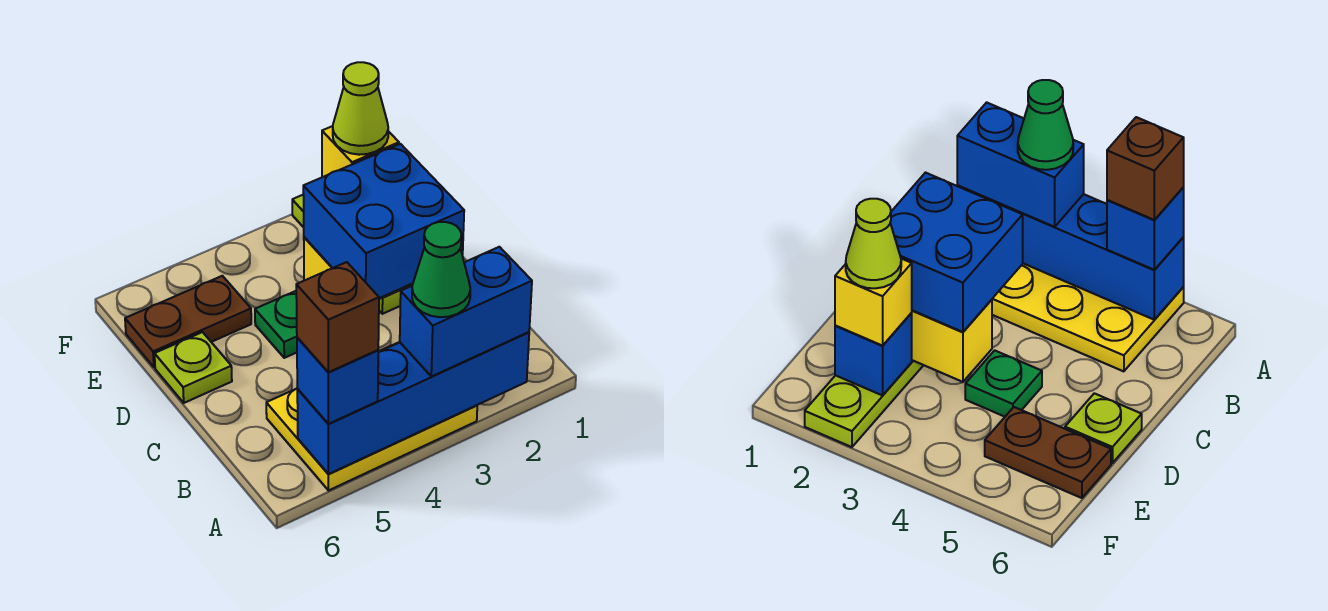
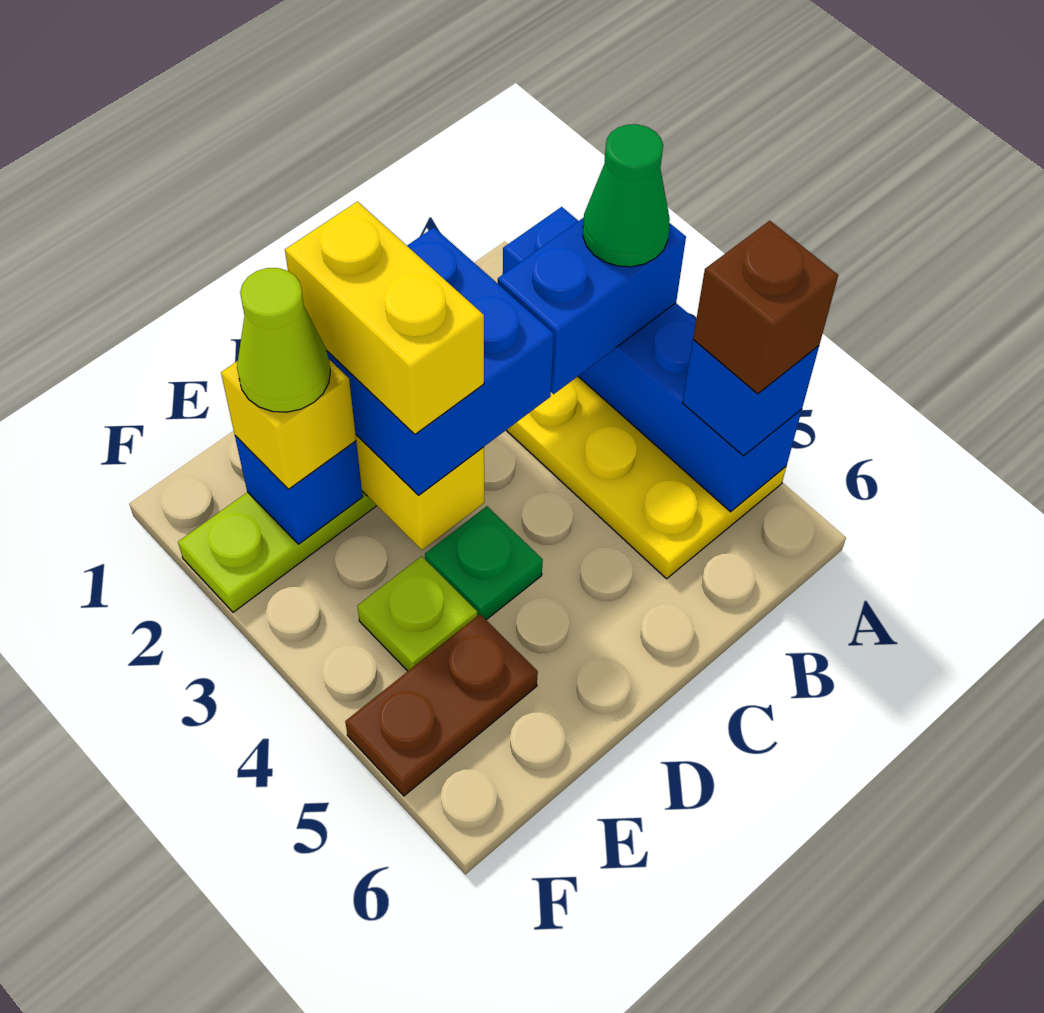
blue 1x2 brick [400,247,532,377] -> blue 1x2 brick turned to [498,218,686,394]
none -> yellow 1x2 brick [285,202,484,434]
lime 1x1 plate [155,332,232,403] -> lime 1x1 plate moved to [357,556,477,671]
brown 1x2 plate [125,276,251,367] -> brown 1x2 plate turned to [345,614,538,796]

